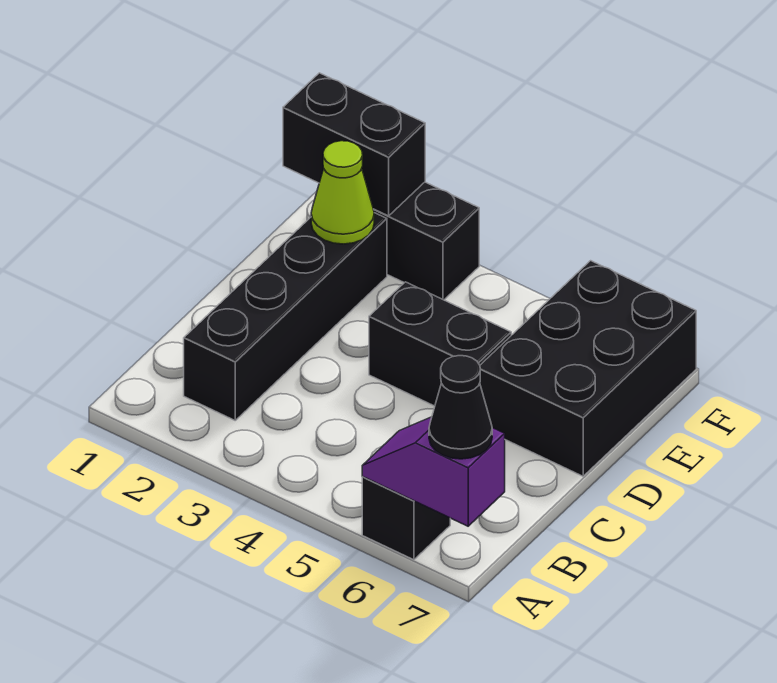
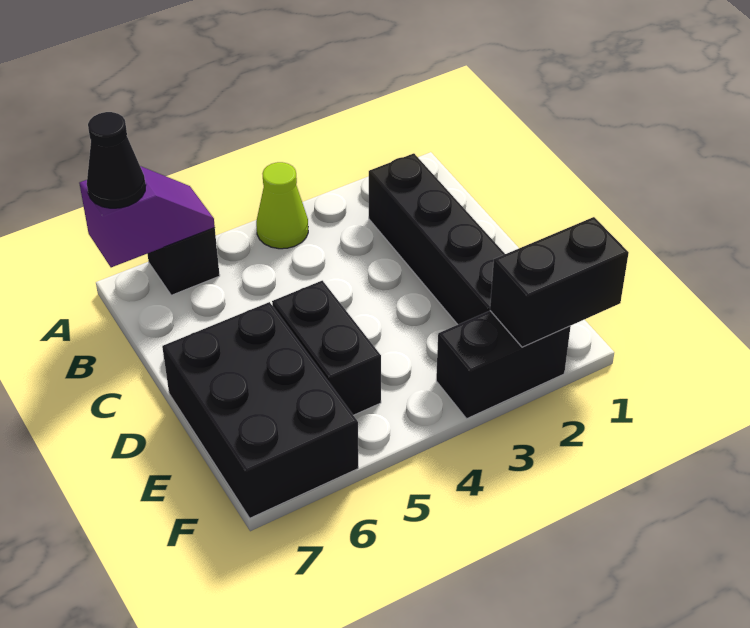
black 1x2 brick [369,282,511,406] -> black 1x2 brick turned to [272,281,381,415]
lime 1x1 cone [311,141,374,244] -> lime 1x1 cone moved to [256,162,308,249]

